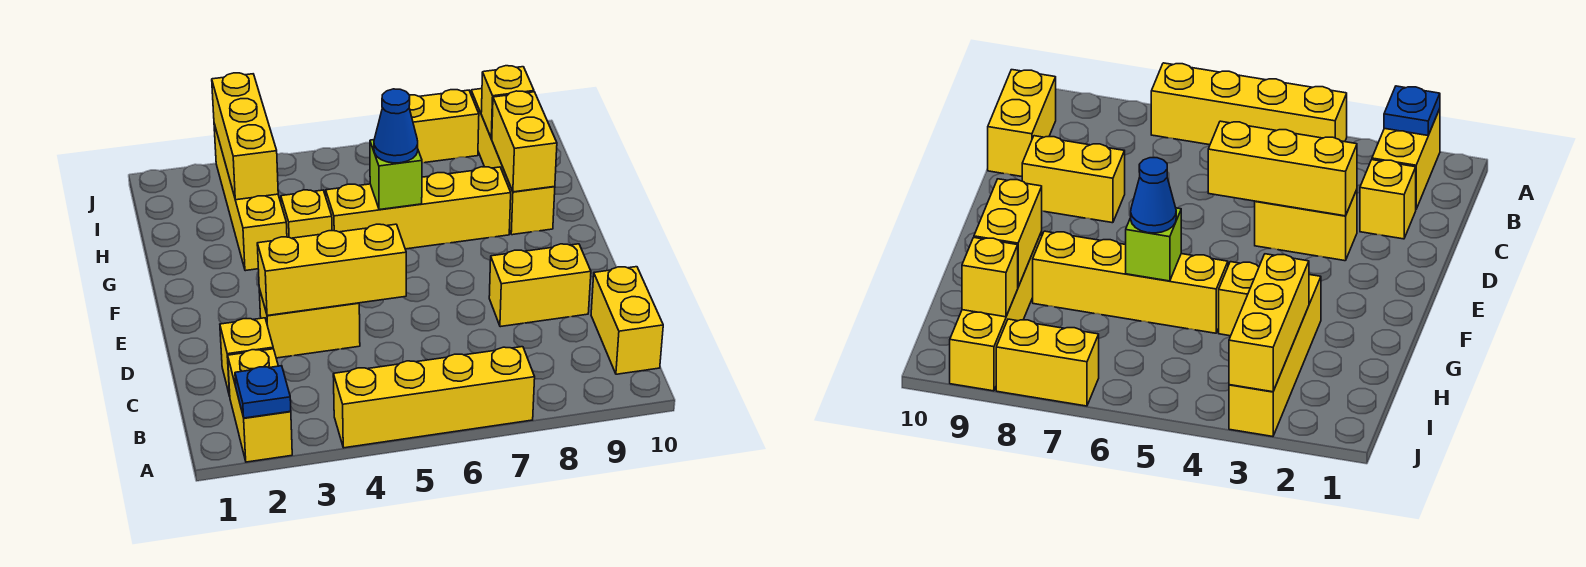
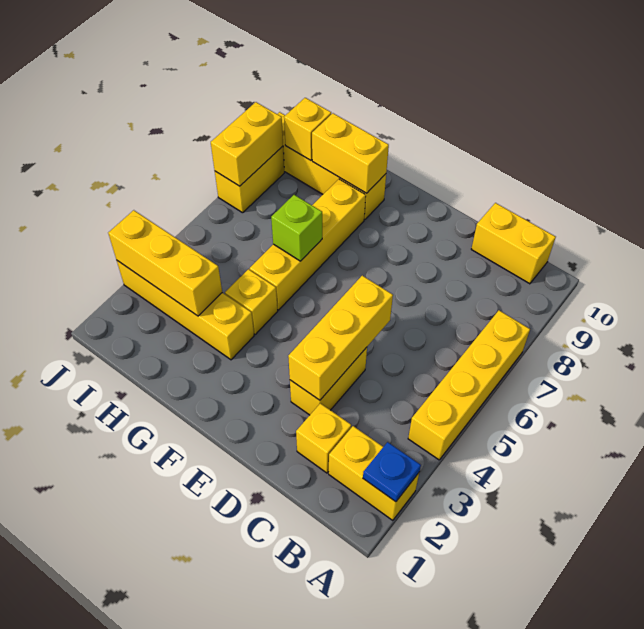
yellow 1x2 brick [489,244,591,327] -> yellow 1x2 brick moved to [211,102,283,186]
blue 1x1 cone [374,89,418,163] -> none

